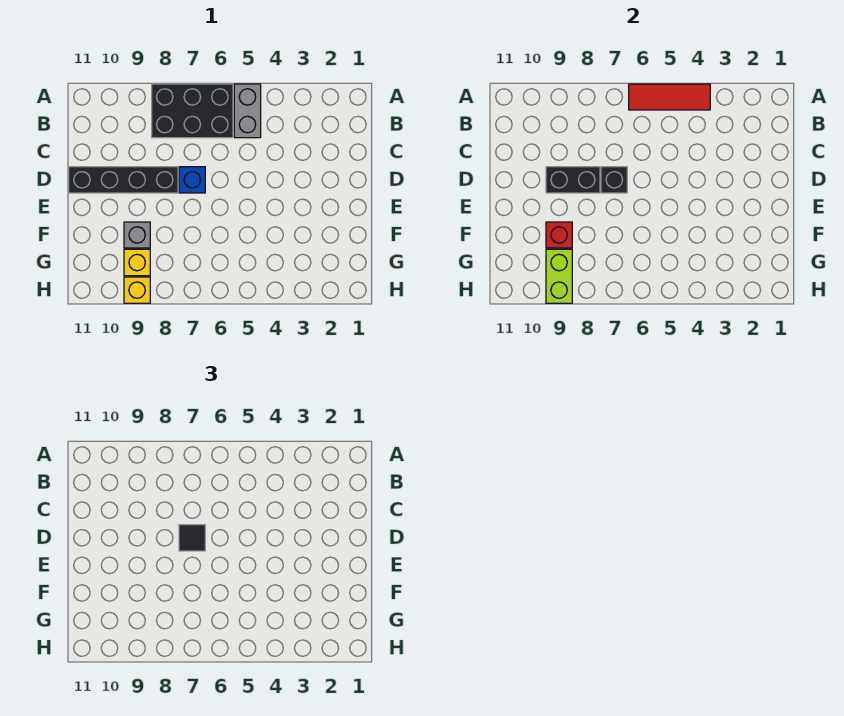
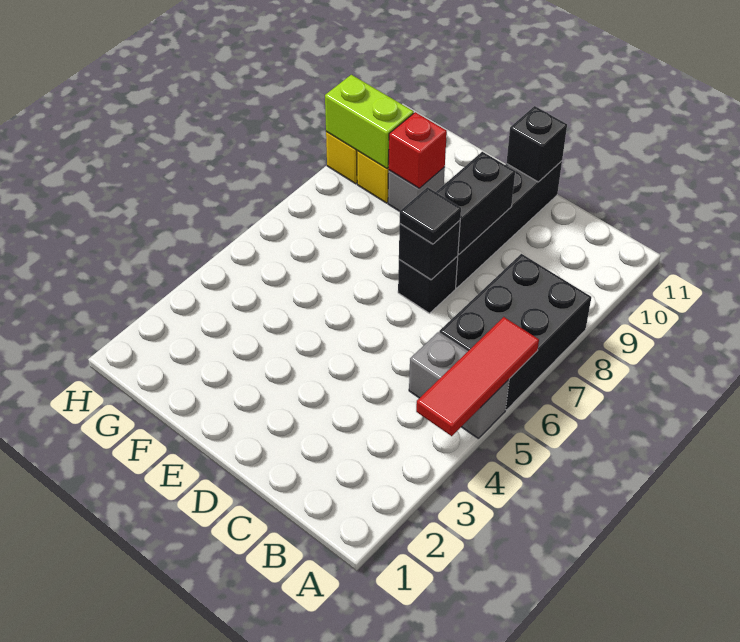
blue 1x1 brick [179,167,205,193] -> black 1x1 brick [398,256,458,313]
none -> black 1x1 brick [507,106,567,182]

